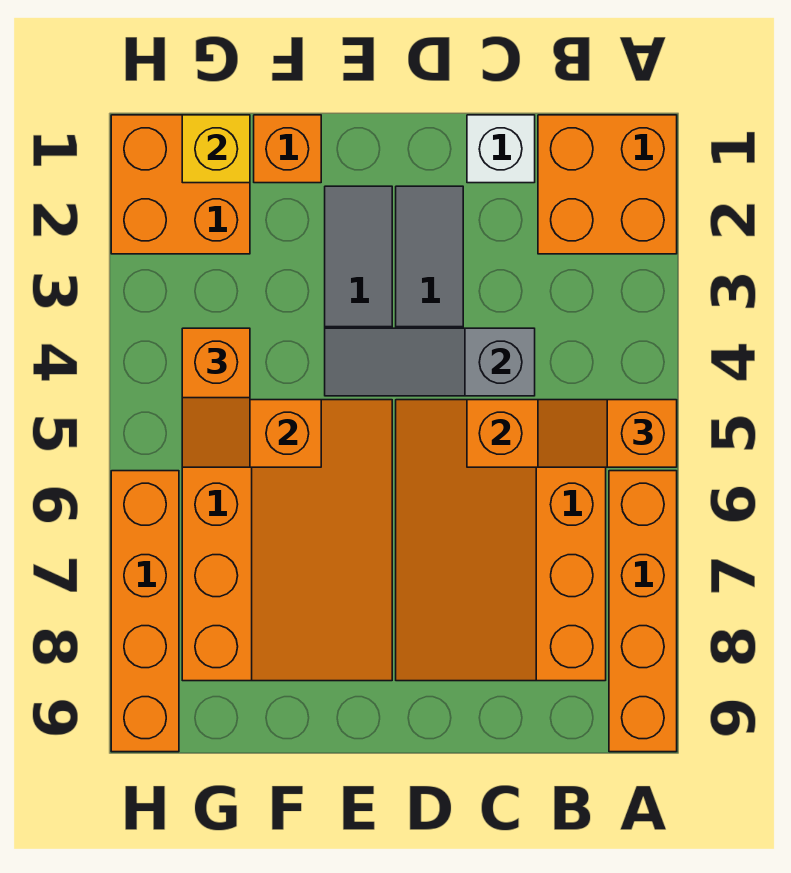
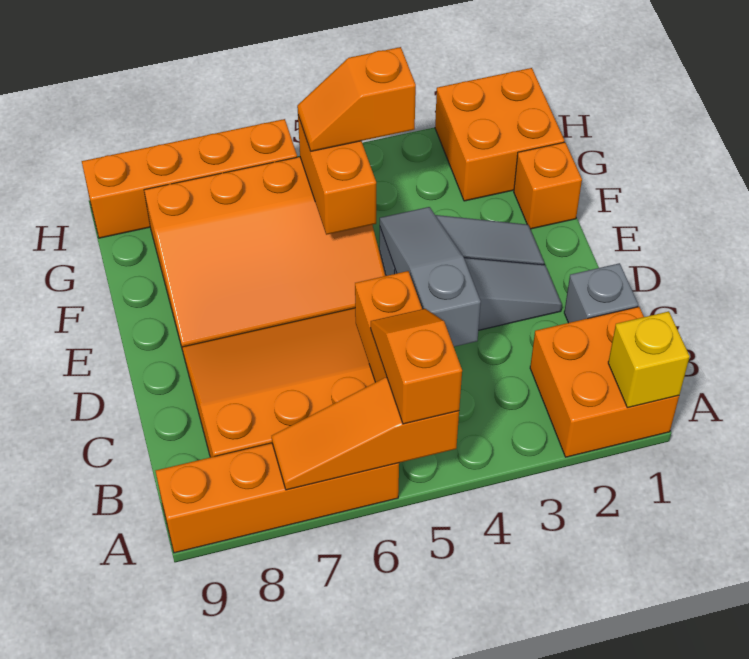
none -> orange 1x3 slope [272,377,459,490]
white 1x1 brick [467,115,535,183] -> grey 1x1 brick [564,263,638,323]
yellow 1x1 brick [182,115,250,183] -> yellow 1x1 brick moved to [608,311,690,408]

